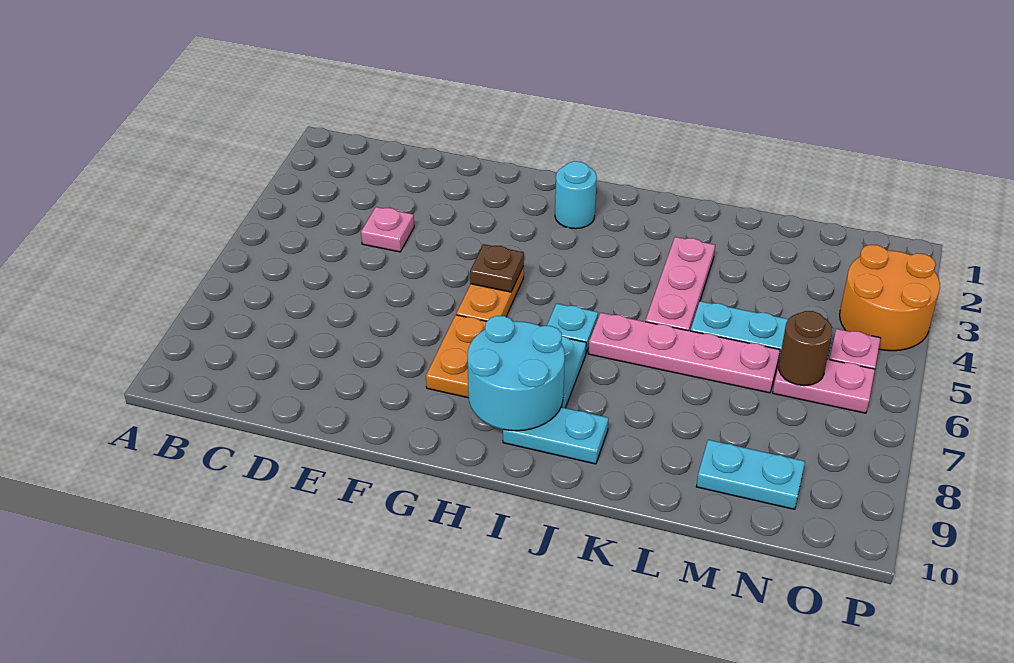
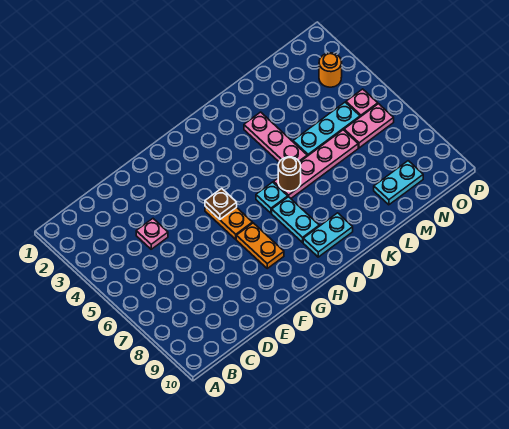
cyan 1x1 round brick [555,161,597,229] -> none
cyan 2x2 round brick [468,316,565,431] -> none
brown 1x1 round brick [779,311,833,386] -> brown 1x1 round brick moved to [278,157,301,191]
orange 2x2 round brick [840,245,940,351] -> orange 1x1 round brick [319,53,342,87]

